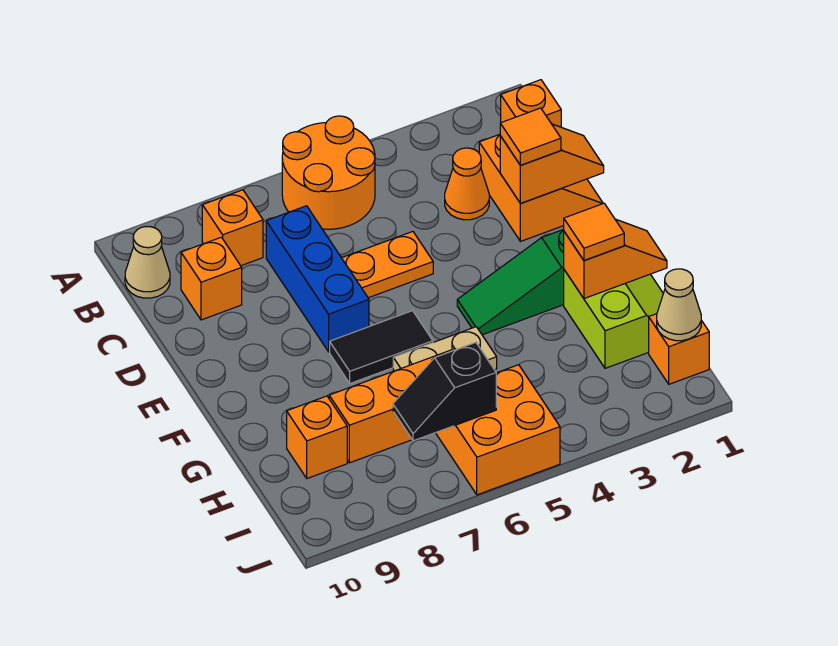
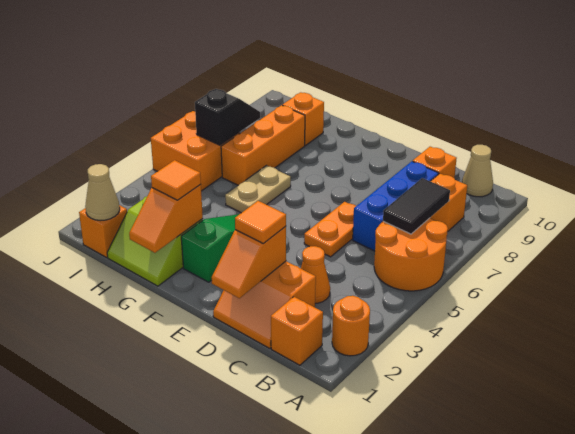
none -> orange 1x1 round brick [332,296,370,356]
blue 1x3 brick [266,206,369,352] -> blue 1x3 brick turned to [353,161,438,251]
black 1x2 tile [330,311,433,383] -> black 1x2 tile moved to [383,178,450,234]

